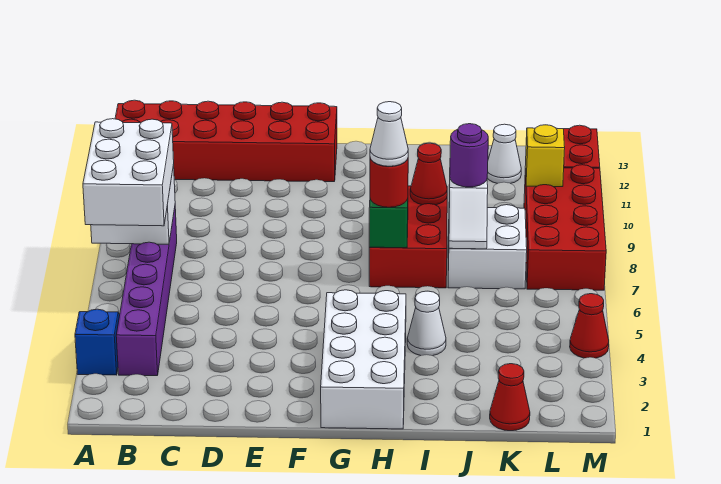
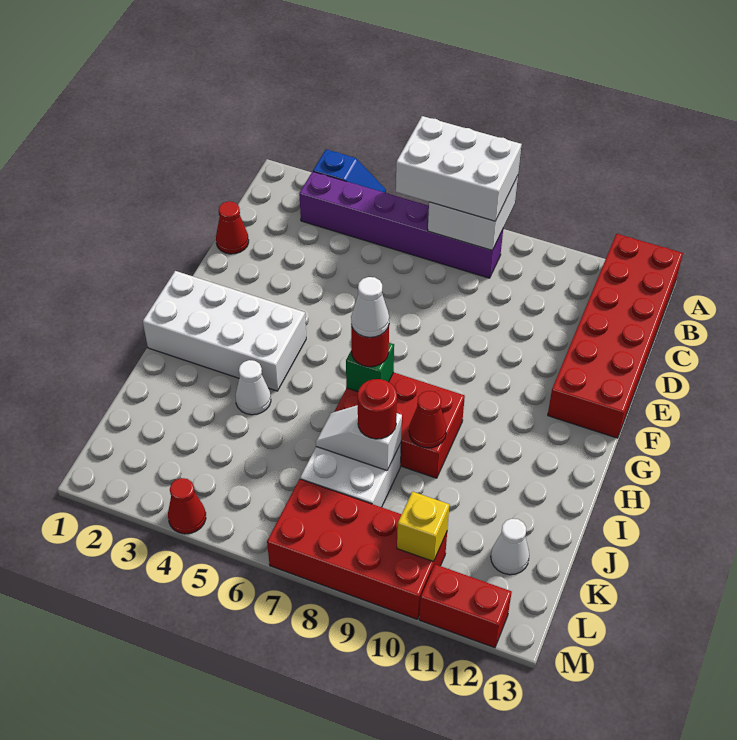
purple 1x1 round brick [450,124,488,187] -> red 1x1 round brick [358,379,397,439]
red 1x1 cone [490,364,530,431] -> red 1x1 cone moved to [216,201,249,254]

